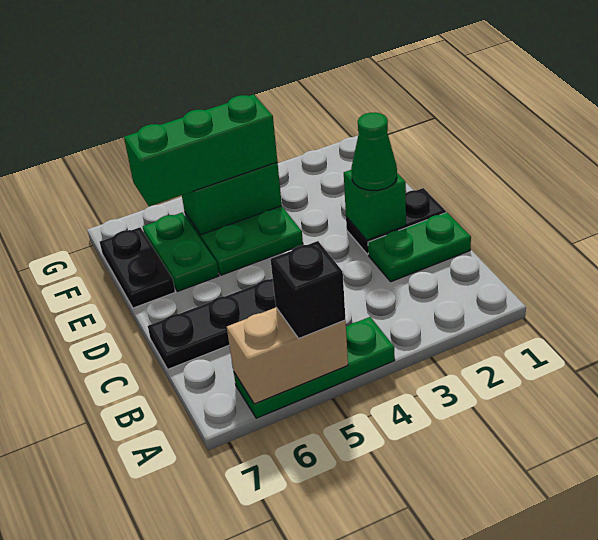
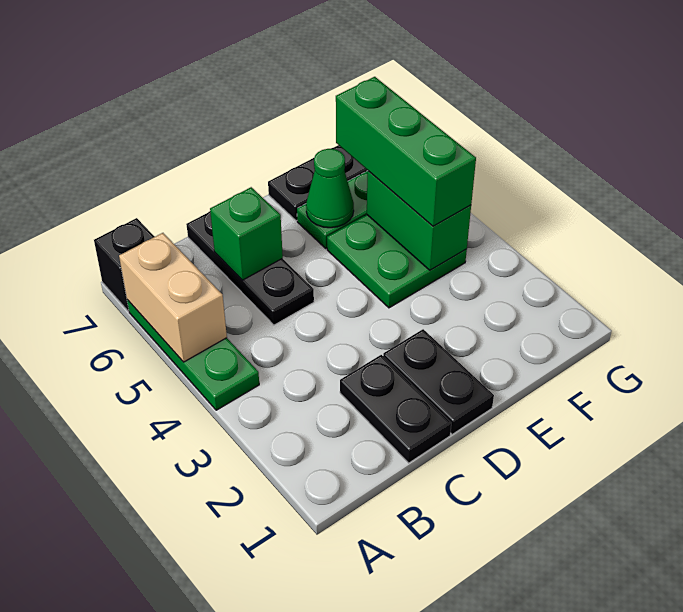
black 1x1 brick [271,241,345,338] -> black 1x1 brick moved to [94,218,155,311]
green 1x2 plate [368,212,471,282] -> black 1x2 plate [340,355,451,463]
green 1x1 brick [344,170,406,240] -> green 1x1 brick moved to [210,187,283,280]
green 1x1 cone [351,112,397,191] -> green 1x1 cone moved to [306,149,354,228]

